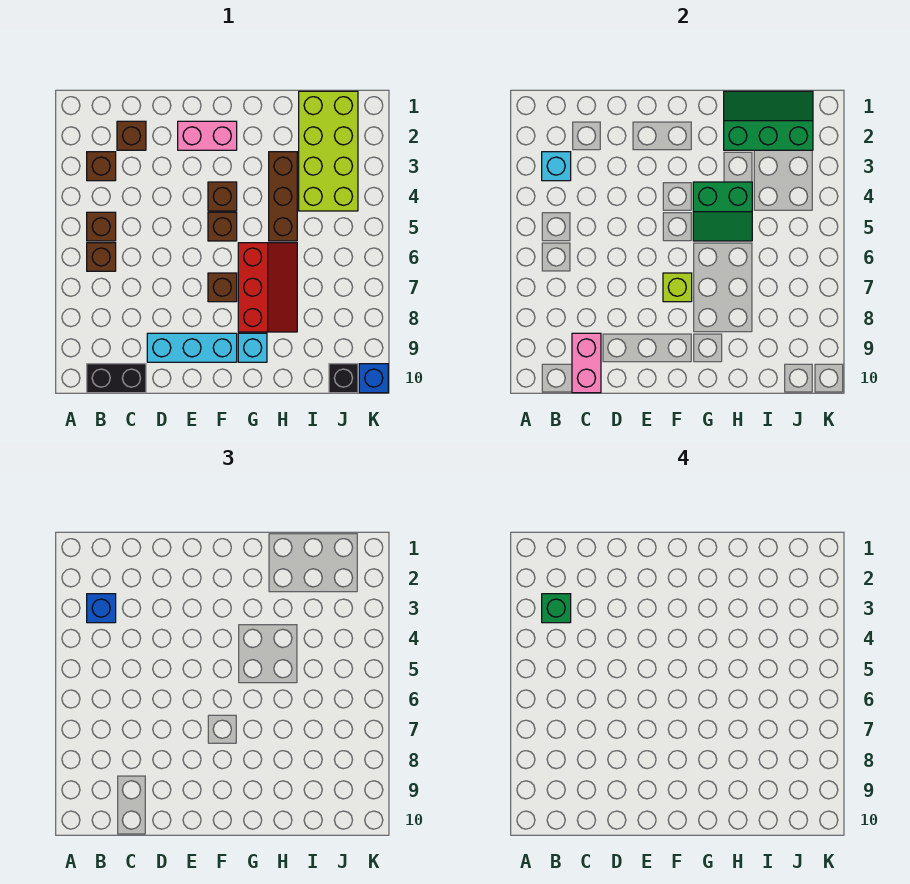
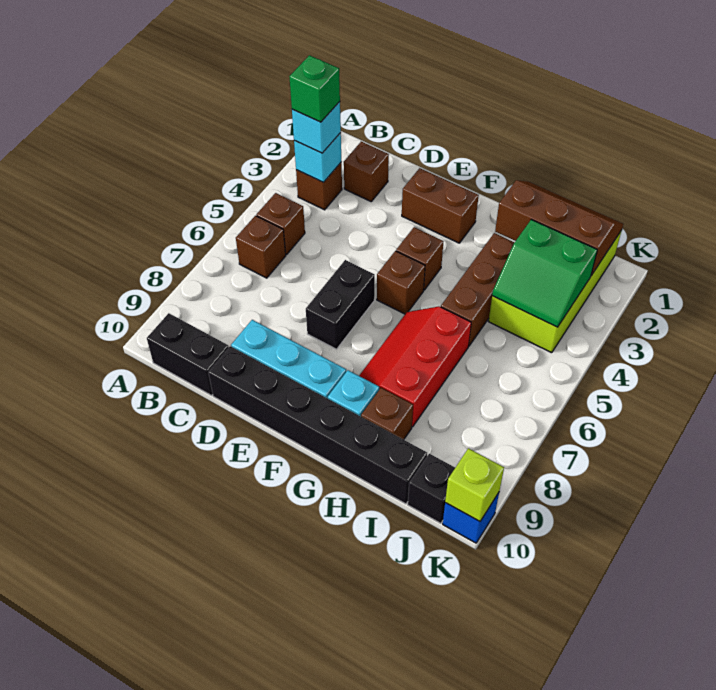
blue 1x1 brick [87,594,116,623] -> cyan 1x1 brick [292,102,341,153]
pink 1x2 brick [572,333,601,393] -> none
none -> black 1x6 brick [208,346,427,504]
pink 1x2 brick [178,121,237,150] -> brown 1x2 brick [402,168,479,243]
none -> black 1x2 brick [306,260,375,349]
brown 1x1 brick [208,273,237,302] -> brown 1x1 brick moved to [361,388,413,440]
lime 1x1 brick [663,273,692,302] -> lime 1x1 brick moved to [445,448,504,521]
green 2x2 slope [693,182,752,241] -> green 2x2 slope moved to [492,219,597,327]
red 2x3 slope [238,243,297,332] -> red 2x3 slope turned to [359,306,471,427]
green 2x3 slope [724,91,813,150] -> brown 2x3 slope [495,180,623,276]

